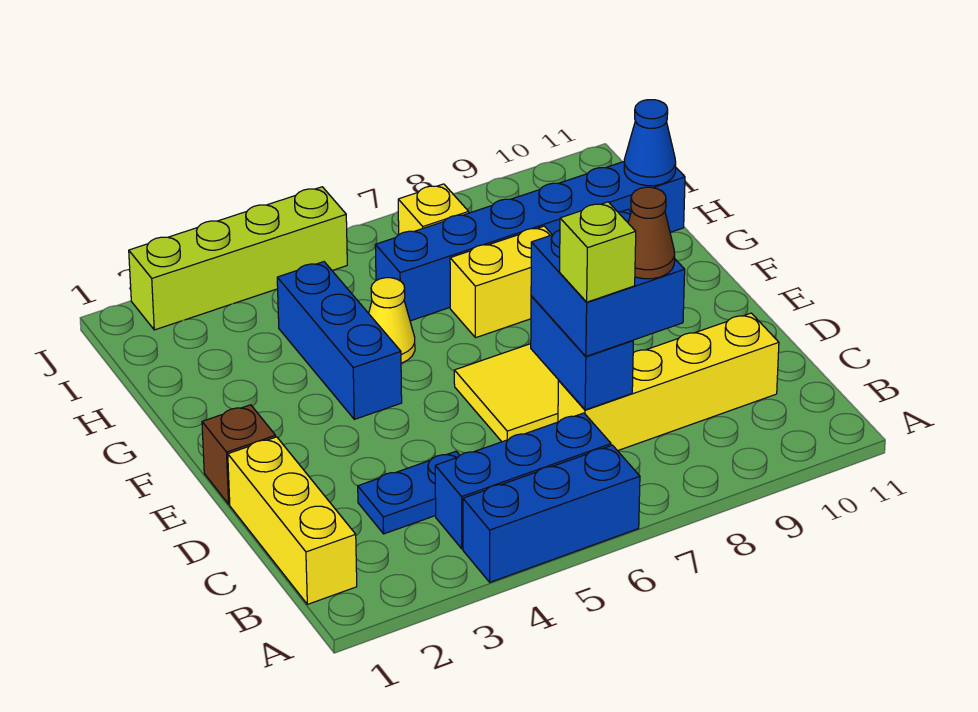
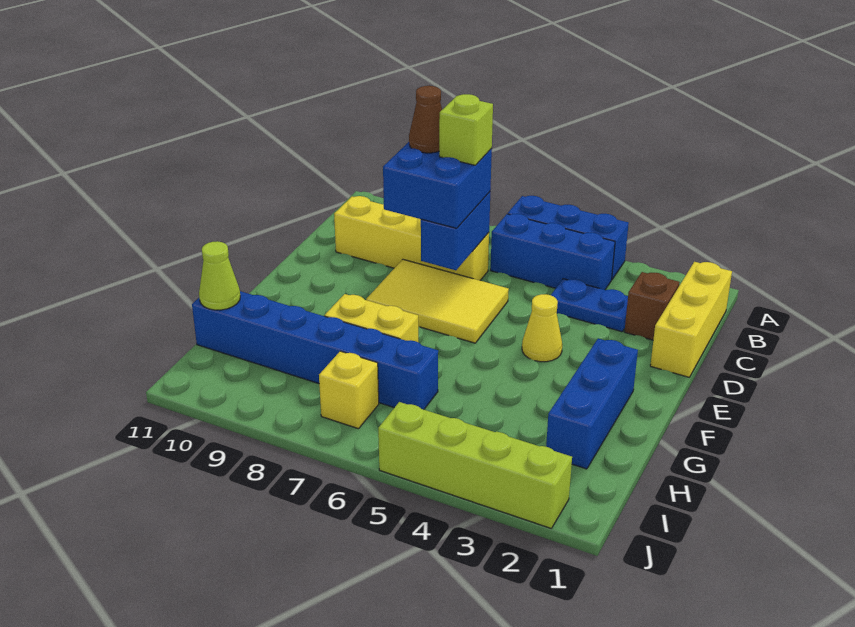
brown 1x1 brick [202,405,276,504] -> brown 1x1 brick moved to [624,272,680,340]
blue 1x3 brick [277,262,402,419] -> blue 1x3 brick moved to [546,339,638,469]
yellow 1x1 cone [369,278,415,363] -> yellow 1x1 cone moved to [522,294,562,362]
blue 1x1 cone [624,100,676,186] -> lime 1x1 cone [199,241,240,310]

